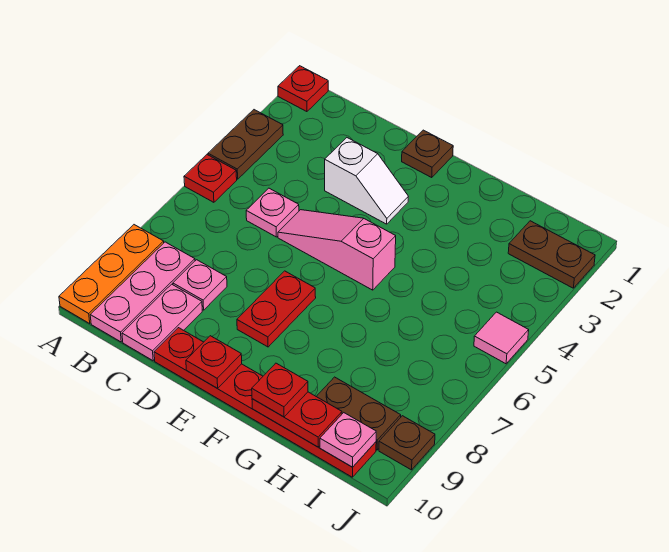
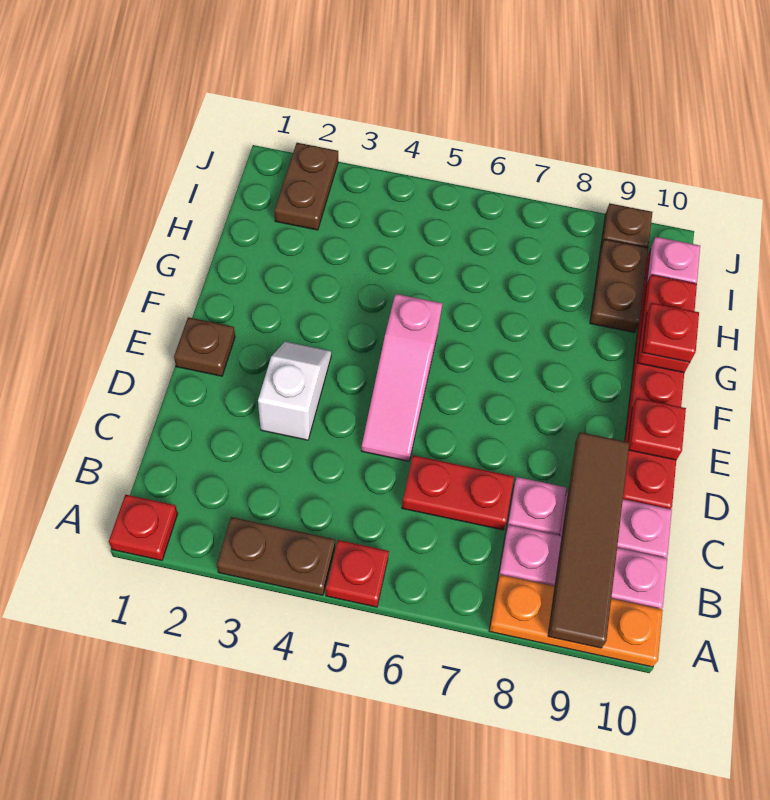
none -> brown 1x4 tile [548,432,629,648]
pink 1x1 plate [246,188,299,237] -> none
red 1x2 plate [237,271,316,347] -> red 1x2 plate moved to [402,455,514,530]
pink 1x1 tile [474,312,529,364] -> none

